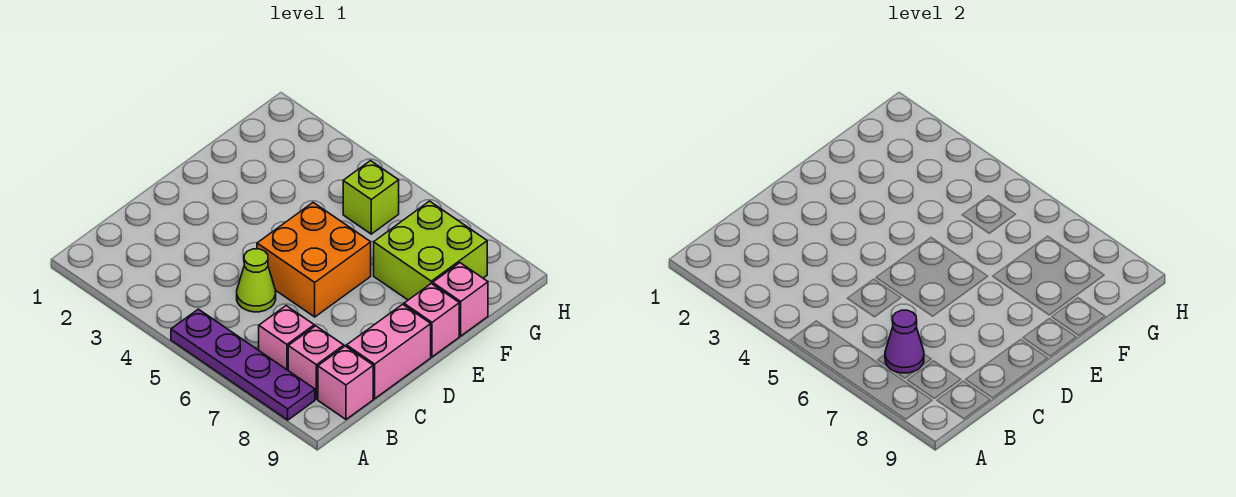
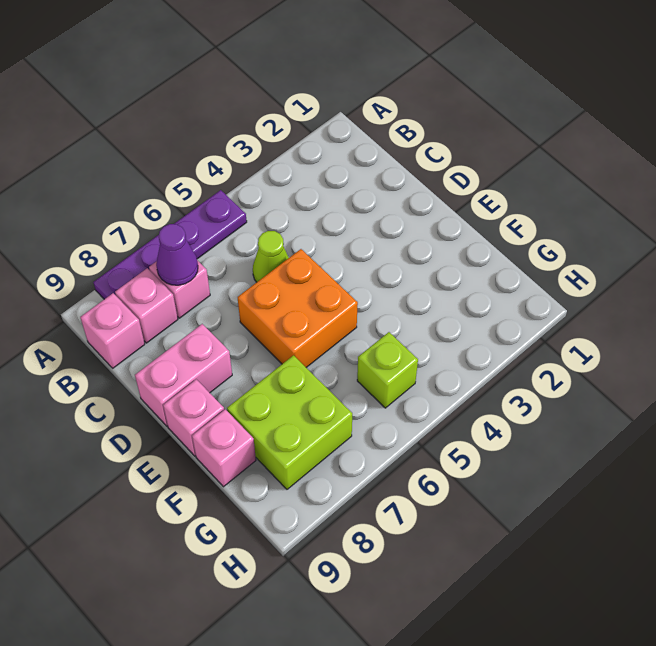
pink 1x2 brick [347,304,431,398] -> pink 1x2 brick turned to [135,324,232,426]

